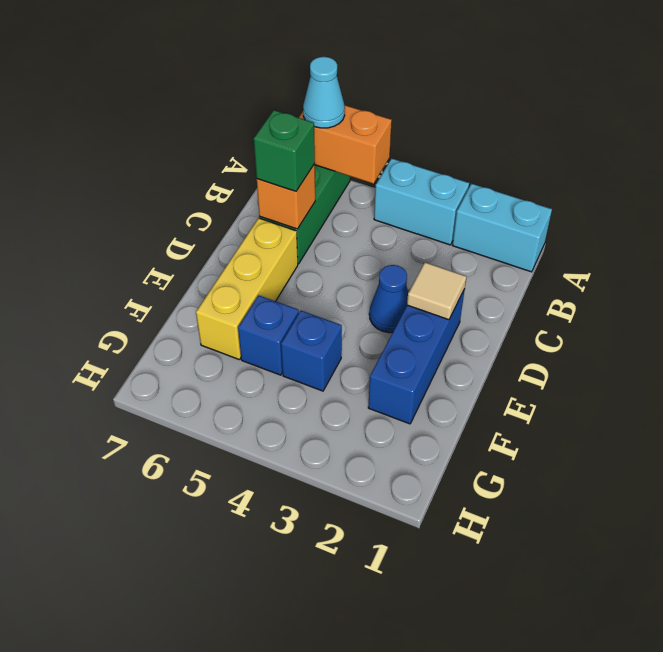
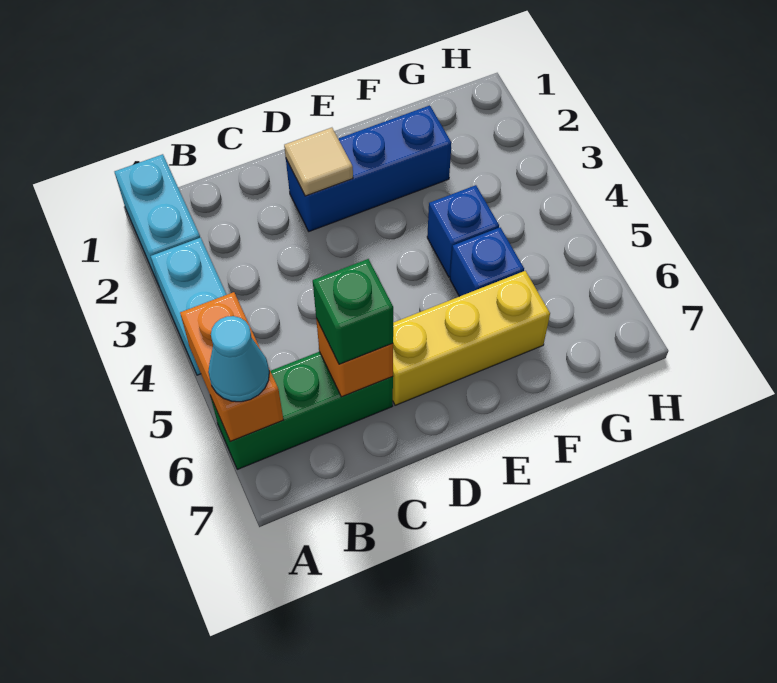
blue 1x1 cone [369,265,408,333] -> none

